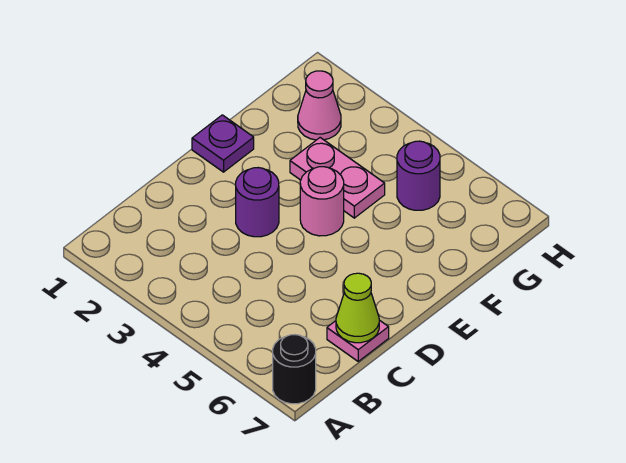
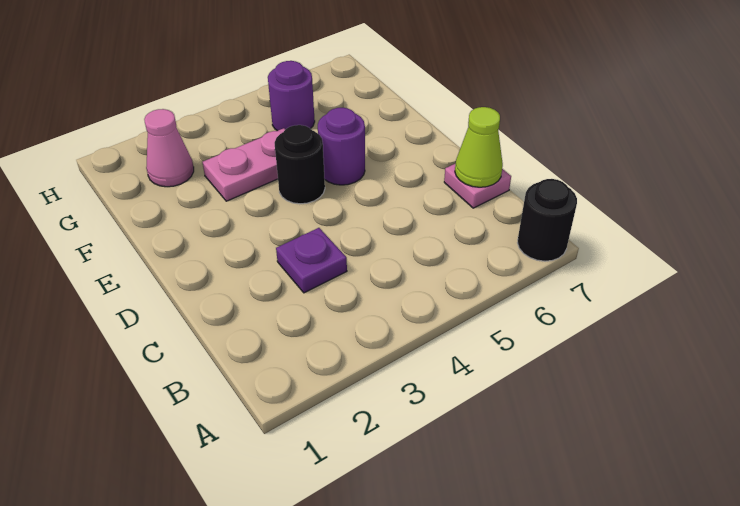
purple 1x1 round brick [236,168,279,237] -> purple 1x1 round brick moved to [318,108,365,185]
purple 1x1 plate [192,115,254,172] -> purple 1x1 plate moved to [276,228,347,293]
pink 1x1 round brick [300,167,344,236] -> black 1x1 round brick [275,125,325,204]

